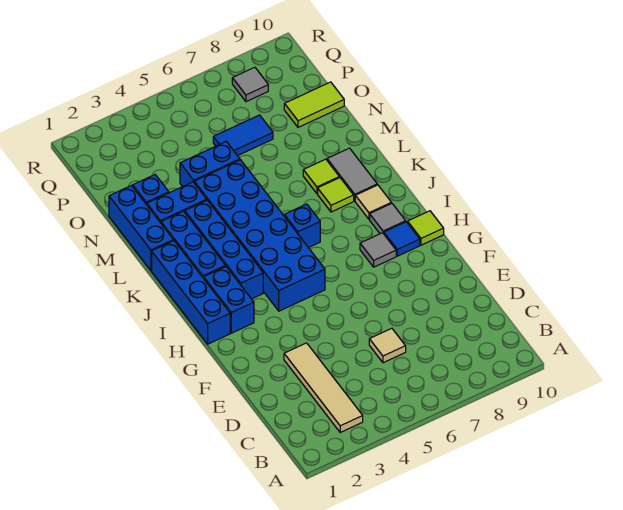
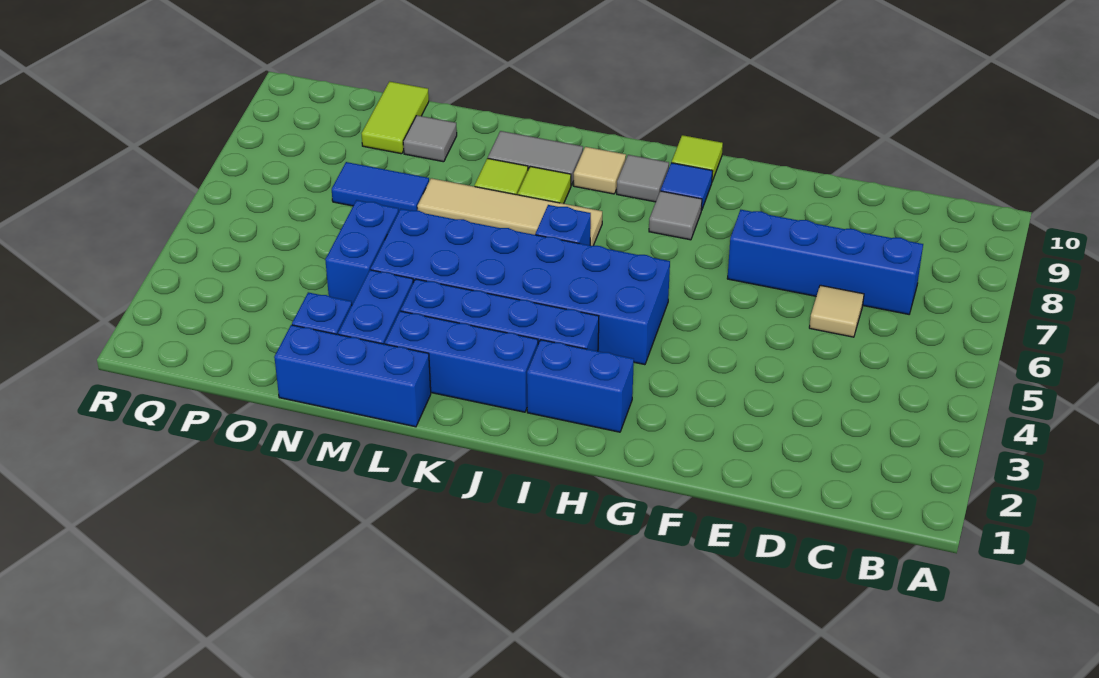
tan 1x4 tile [284,343,363,432] -> tan 1x4 tile moved to [417,178,602,246]
blue 1x4 brick [152,241,230,344] -> blue 1x4 brick moved to [727,210,923,314]
blue 1x2 tile [213,115,273,156] -> blue 1x2 tile turned to [332,162,429,211]
grey 1x1 tile [232,67,268,102] -> grey 1x1 tile moved to [403,115,457,162]

